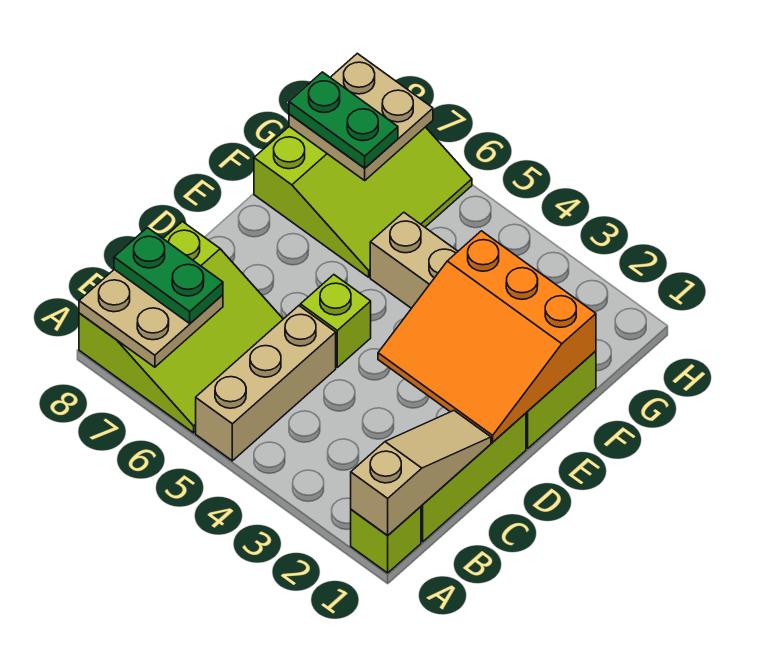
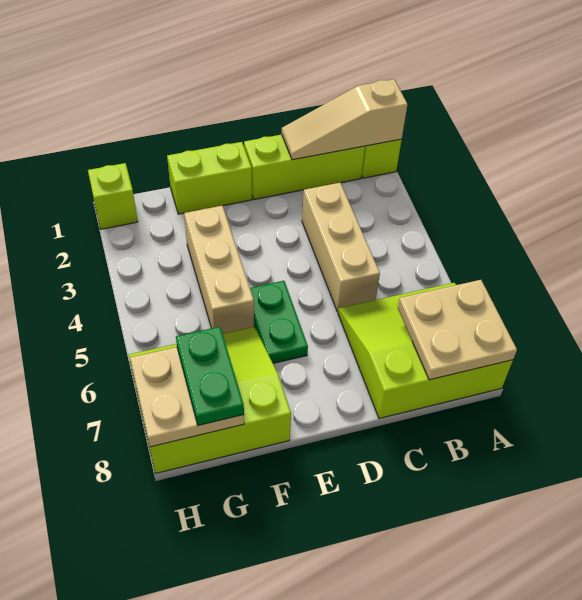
tan 1x3 brick [196,306,336,461] -> tan 1x3 brick turned to [302,183,380,312]
green 1x2 plate [114,228,223,324] -> green 1x2 plate moved to [250,281,308,363]
orange 3x3 slope [378,231,596,442] -> none
lime 1x1 brick [300,275,371,367] -> lime 1x1 brick moved to [88,163,138,229]

